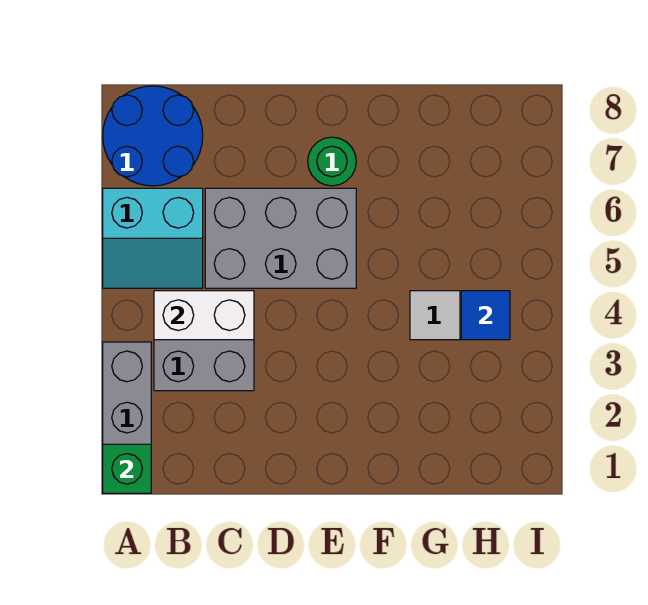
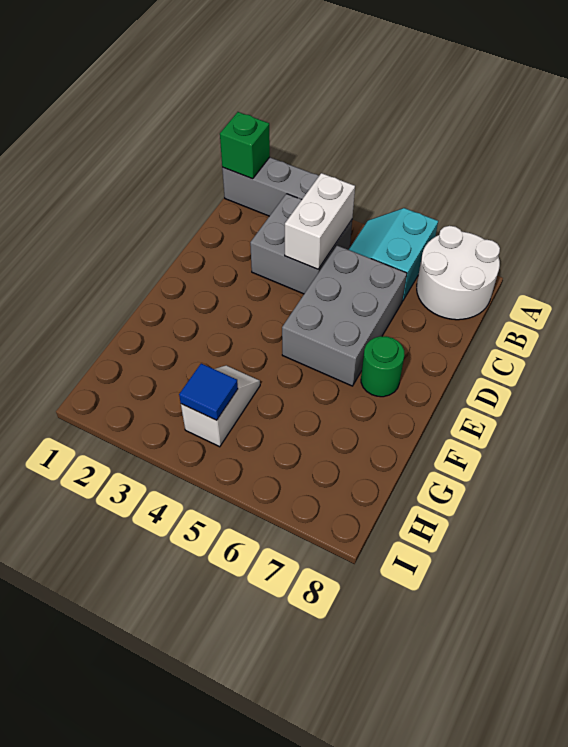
blue 2x2 round brick [103,86,203,186] -> white 2x2 round brick [417,226,500,320]

